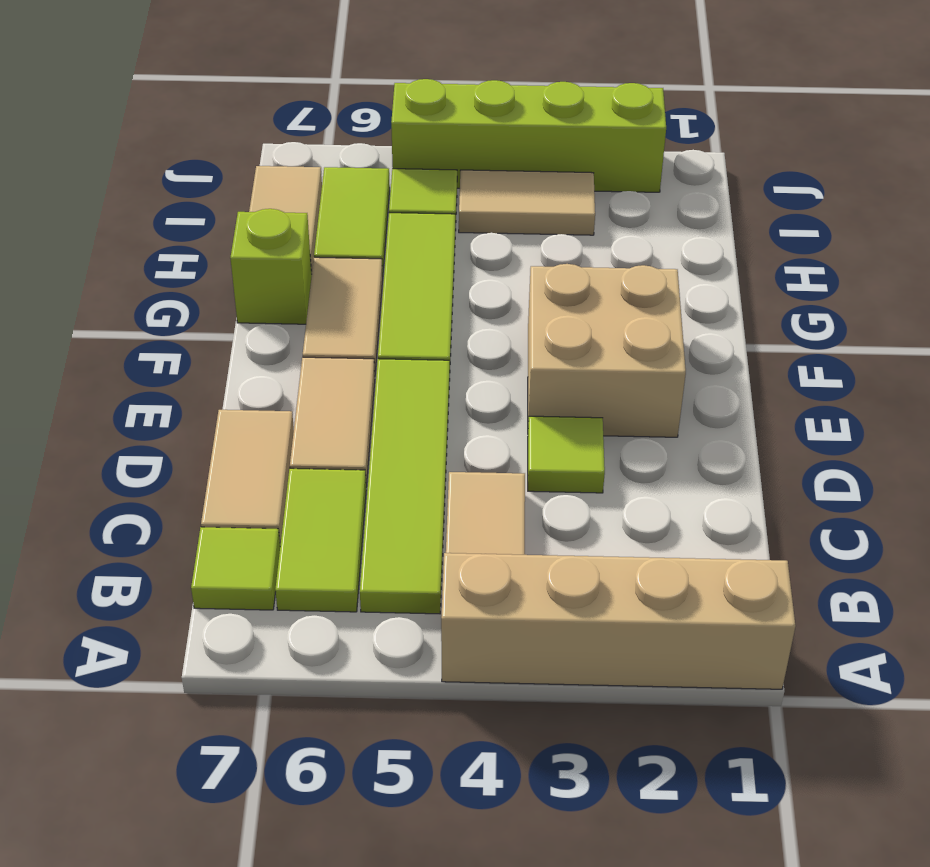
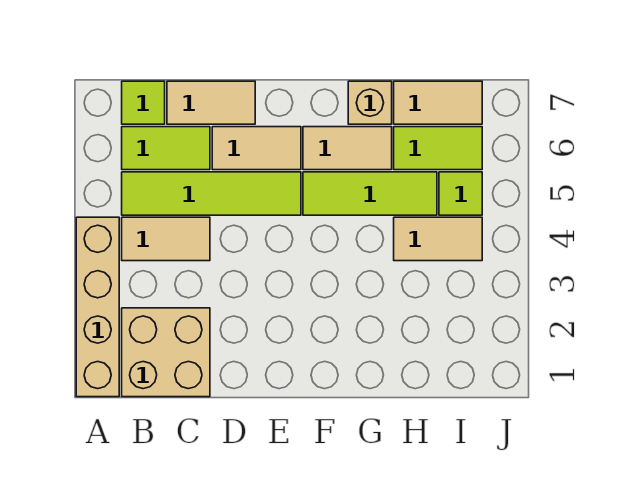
lime 1x1 tile [528,416,605,493] -> none
tan 2x2 brick [528,264,686,437] -> tan 2x2 brick moved to [122,308,210,397]
lime 1x1 brick [230,209,312,324] -> tan 1x1 brick [348,81,392,124]
tan 1x2 tile [459,170,595,235] -> tan 1x2 tile turned to [394,217,482,261]
lime 1x4 brick [391,79,666,192] -> none

